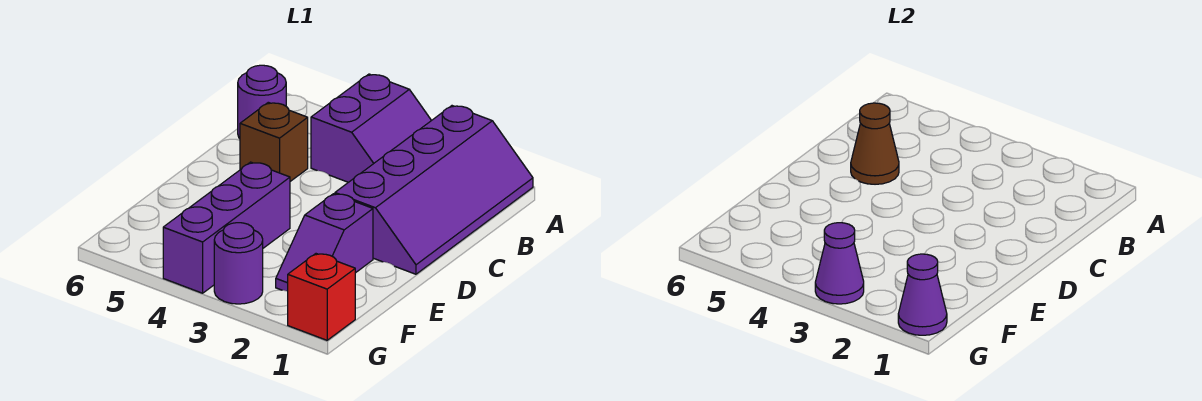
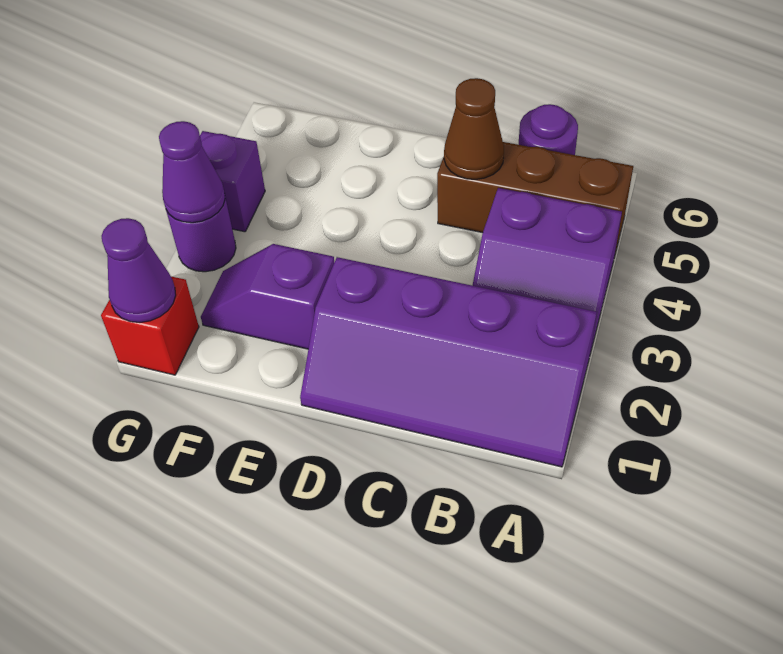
brown 1x1 brick [240,102,308,181] -> brown 1x3 brick [437,142,633,253]
purple 1x3 brick [163,162,290,293] -> purple 1x1 brick [200,131,265,232]

